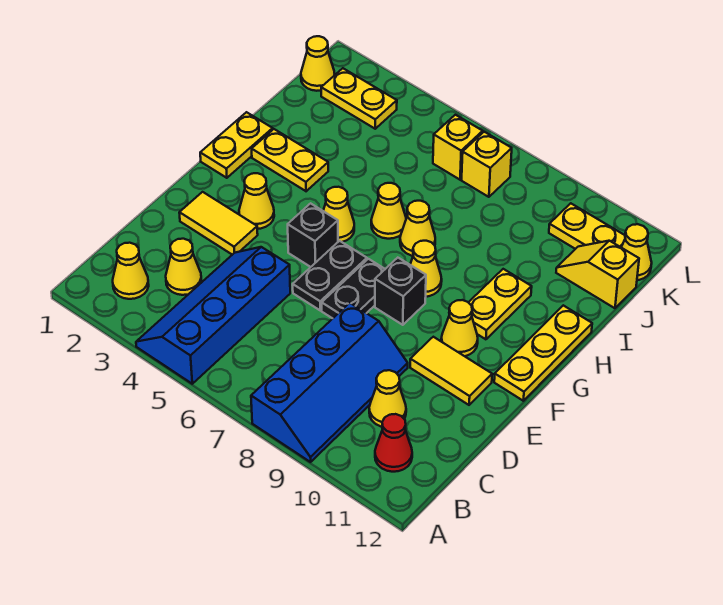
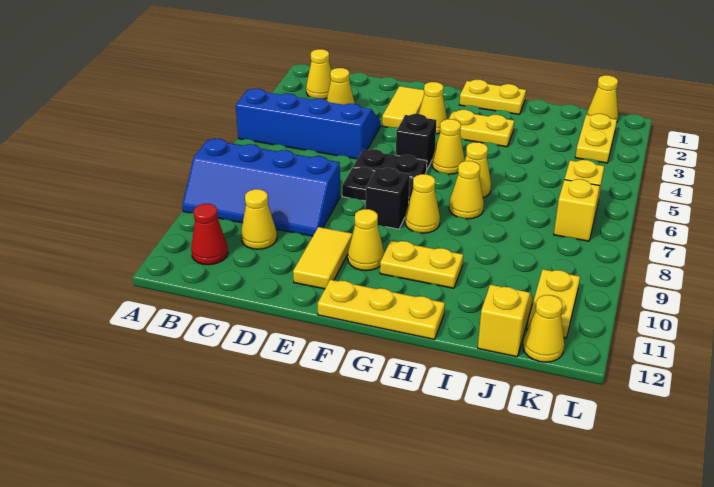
yellow 1x2 plate [252,129,328,191] -> yellow 1x2 plate turned to [449,109,514,147]

